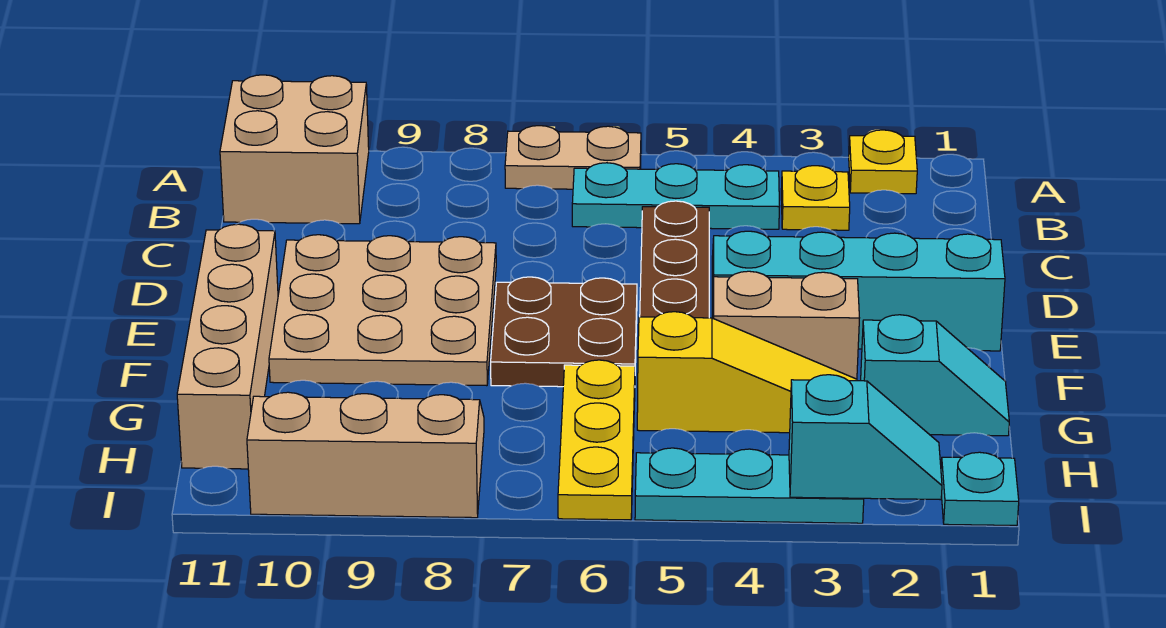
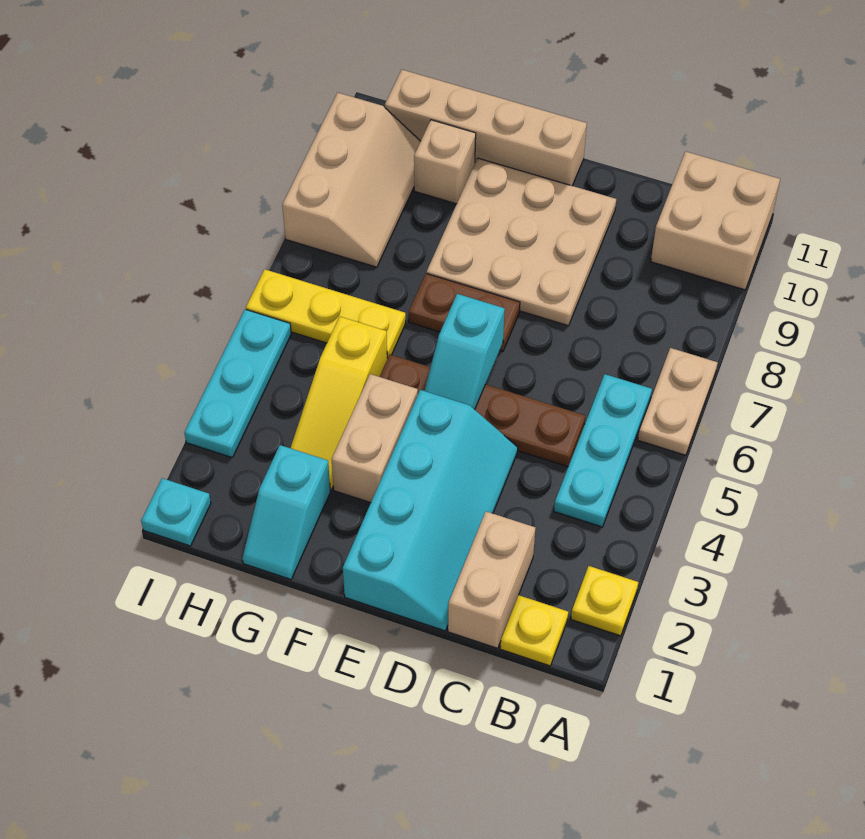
yellow 1x1 plate [781,166,850,230] -> yellow 1x1 plate moved to [500,595,568,666]
none -> tan 1x2 brick [448,512,535,648]
brown 2x2 plate [491,277,637,387] -> brown 1x2 plate [409,273,520,351]
none -> tan 1x1 brick [414,120,476,204]
cyan 1x2 slope [789,375,942,500] -> cyan 1x2 slope moved to [424,294,505,410]

